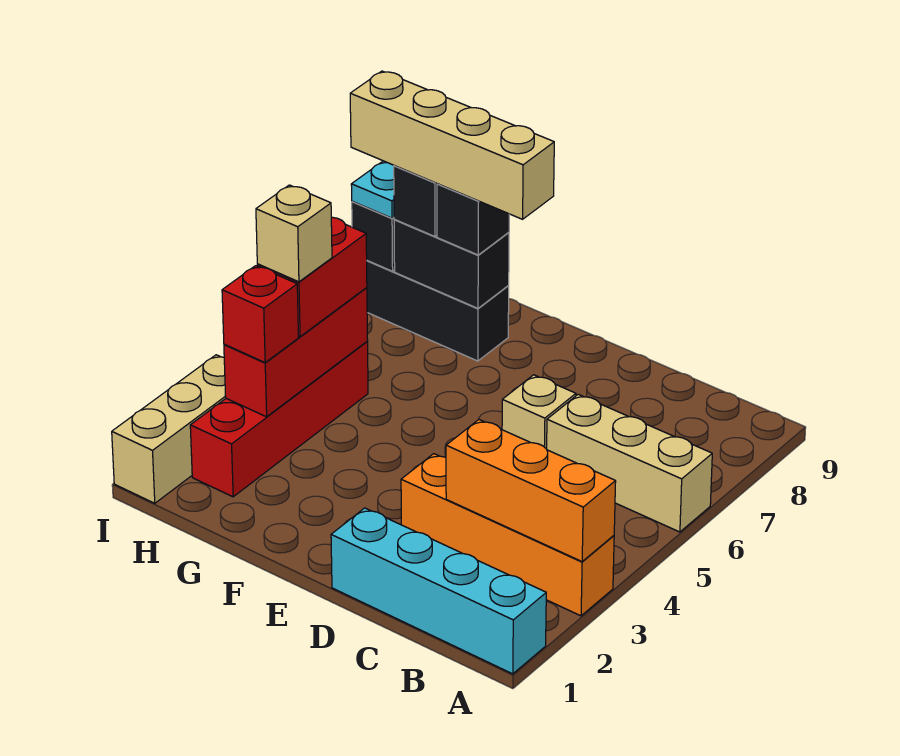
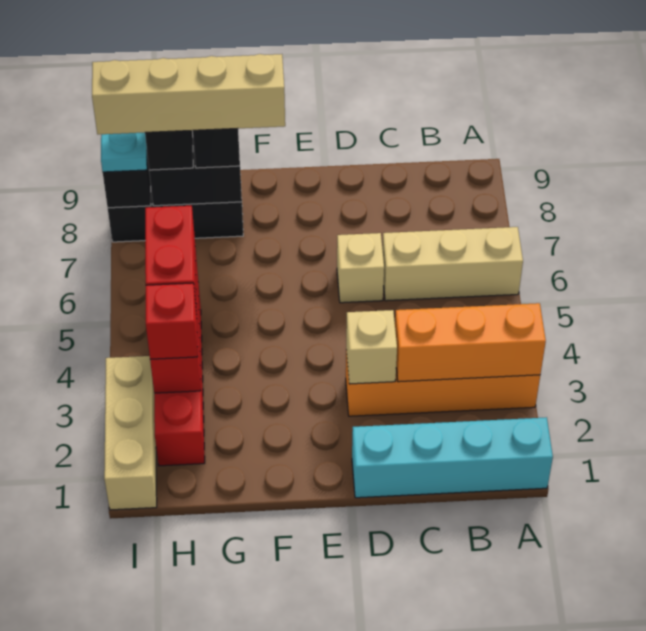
tan 1x1 brick [256,185,332,282] -> tan 1x1 brick moved to [346,310,397,384]

